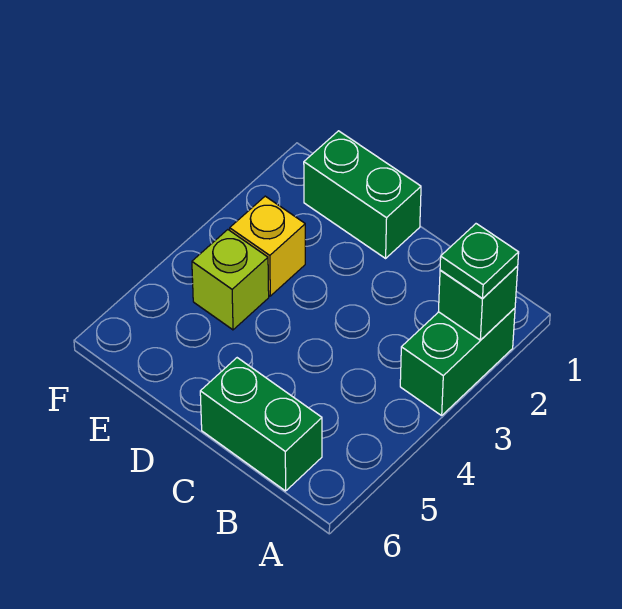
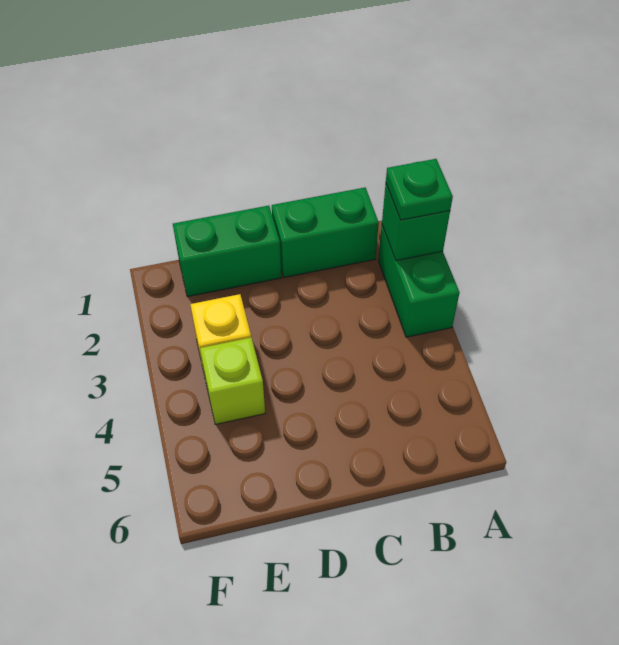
green 1x2 brick [200,358,322,491] -> green 1x2 brick moved to [272,187,379,277]

